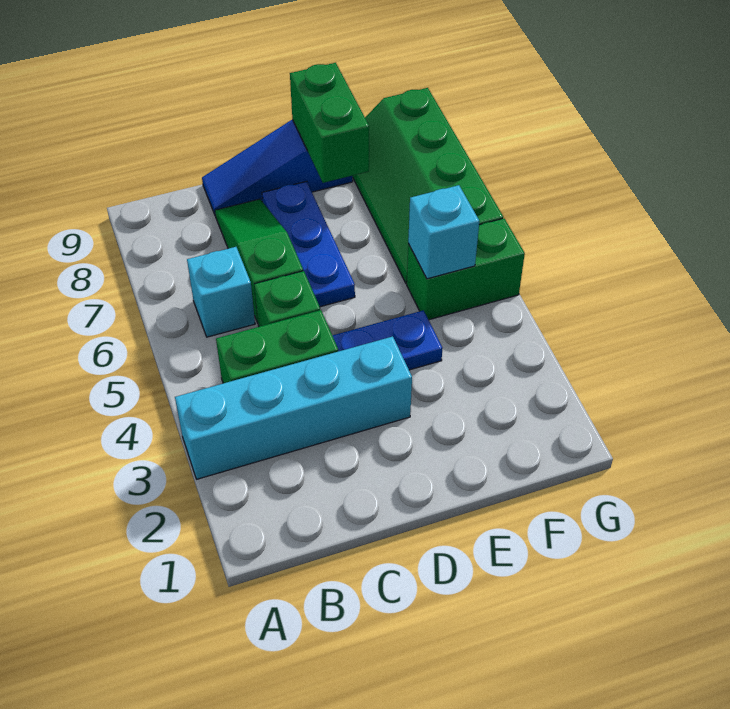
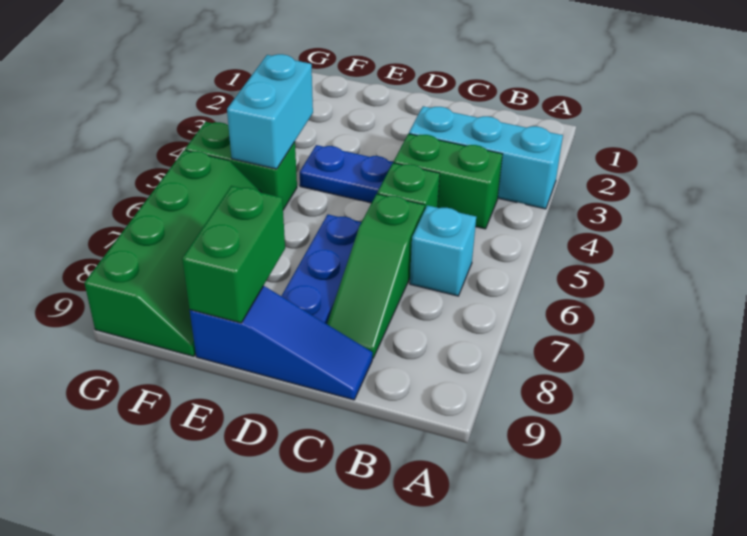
cyan 1x4 brick [175,336,412,479] -> cyan 1x3 brick [409,106,563,209]
cyan 1x1 brick [408,185,479,279] -> cyan 1x2 brick [227,54,313,169]

